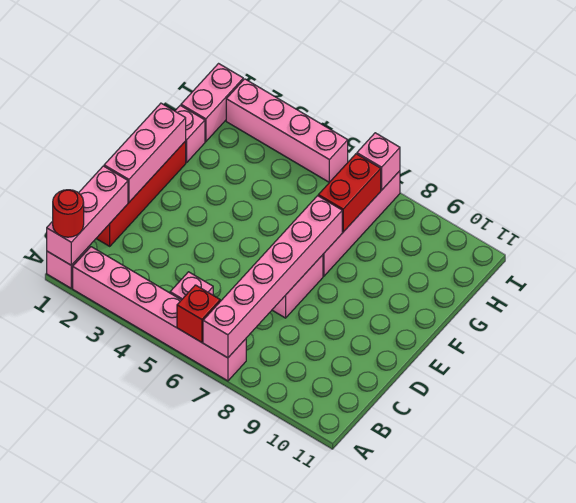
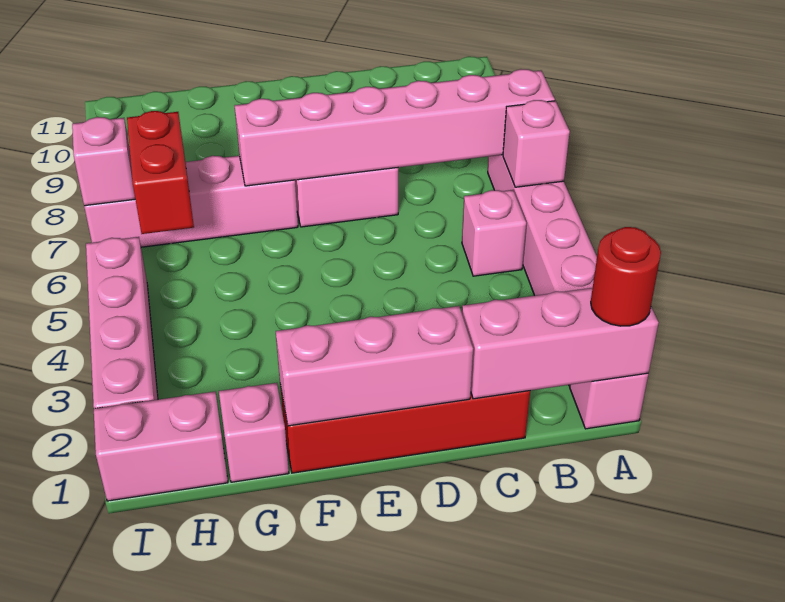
red 1x1 brick [177,285,220,342] -> pink 1x1 brick [503,100,570,187]
red 1x2 brick [318,154,381,232] -> red 1x2 brick turned to [127,111,194,234]

